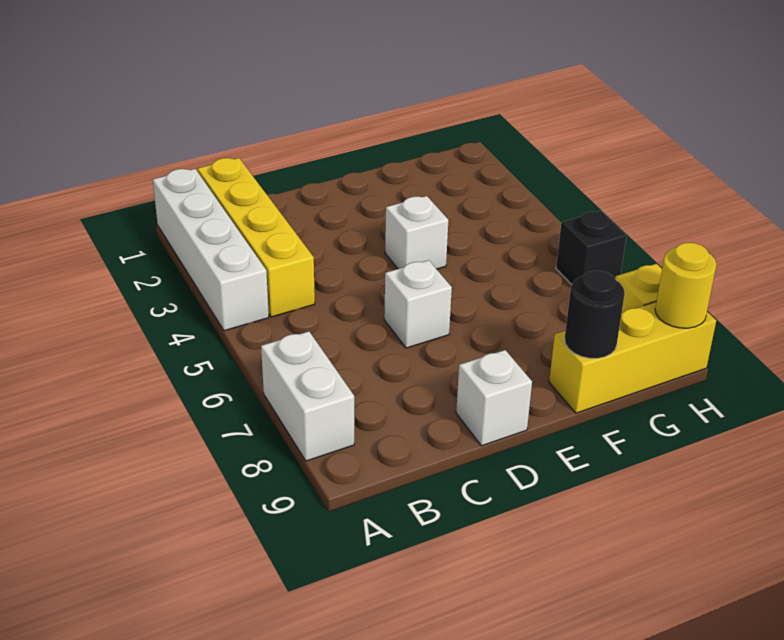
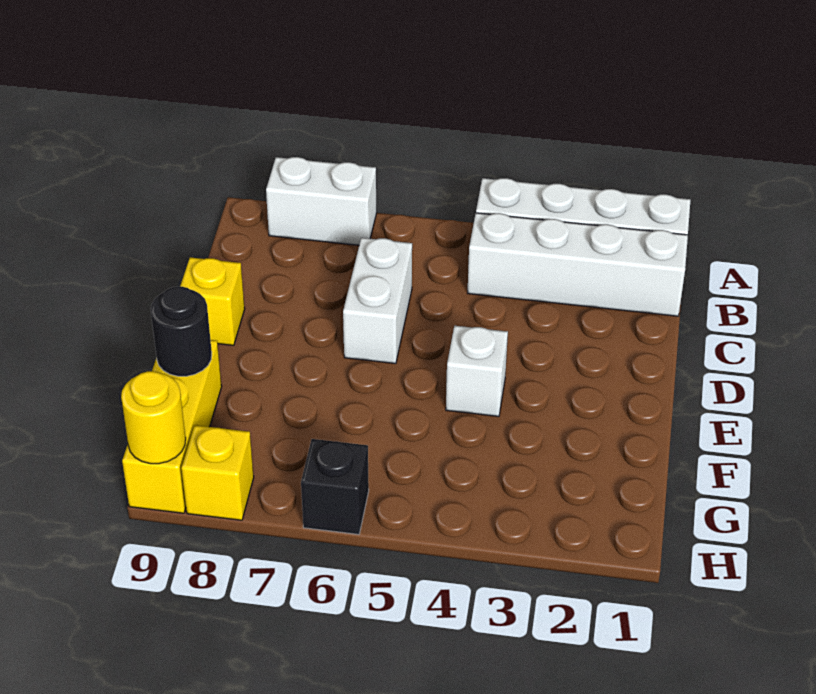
yellow 1x4 brick [198,158,315,317] -> white 1x4 brick [468,213,688,316]
white 1x1 brick [384,260,452,348] -> white 1x2 brick [343,238,412,364]
white 1x1 brick [456,350,532,446] -> yellow 1x1 brick [180,257,245,345]

